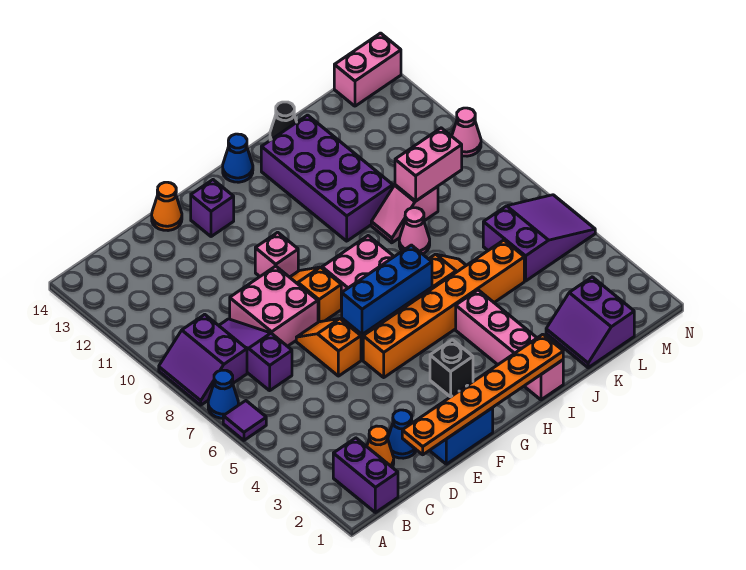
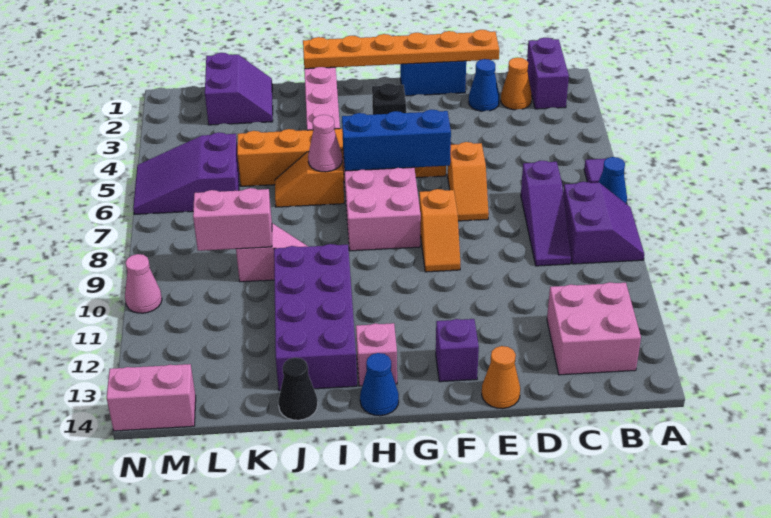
pink 2x2 brick [230,266,318,346] -> pink 2x2 brick moved to [547,282,641,375]
pink 1x1 brick [255,232,298,277] -> pink 1x1 brick moved to [356,323,397,386]
pink 1x1 cone [399,208,430,254] -> pink 1x1 cone moved to [308,115,342,172]

